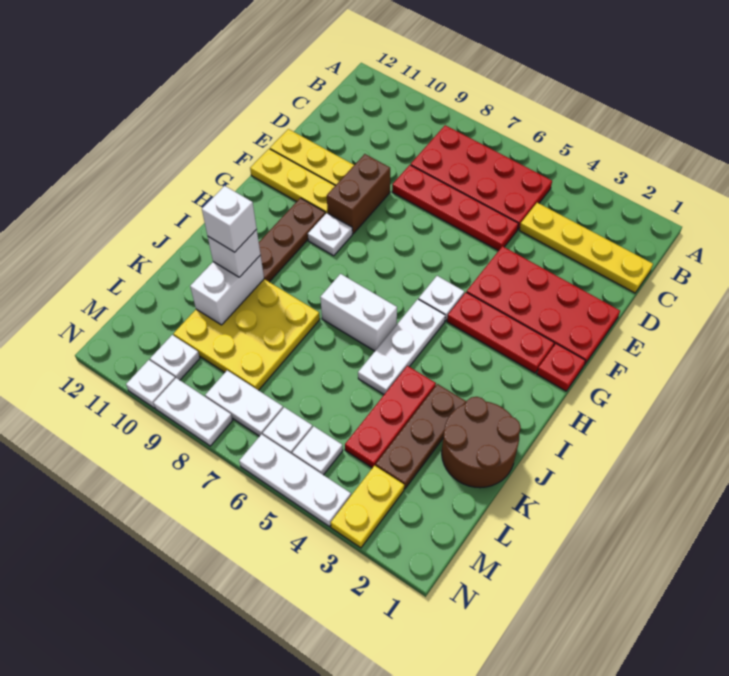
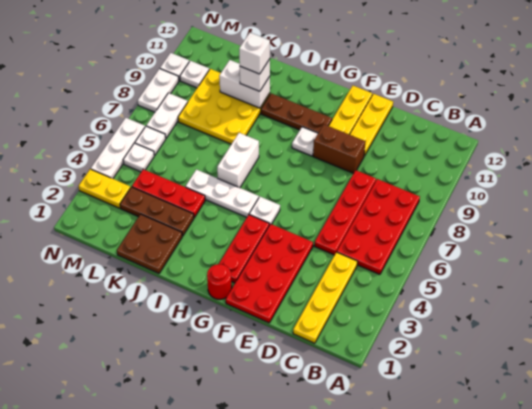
red 1x1 plate [537,344,585,391] -> red 1x1 round brick [207,264,232,299]
brown 2x2 round brick [442,397,521,488] -> brown 2x2 plate [117,214,182,273]

